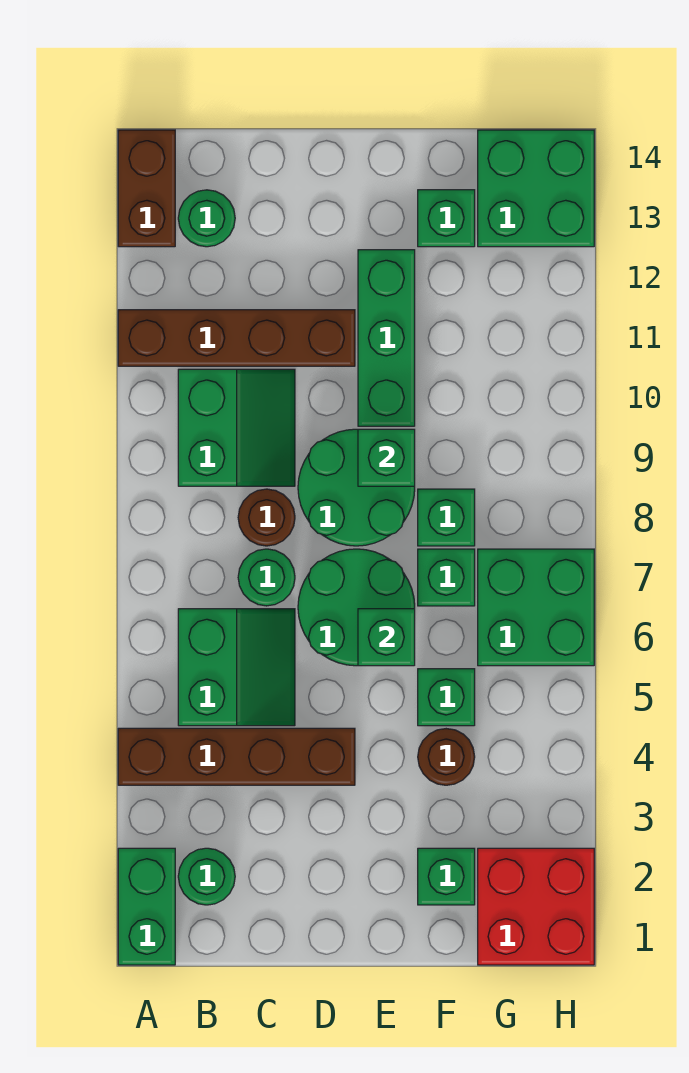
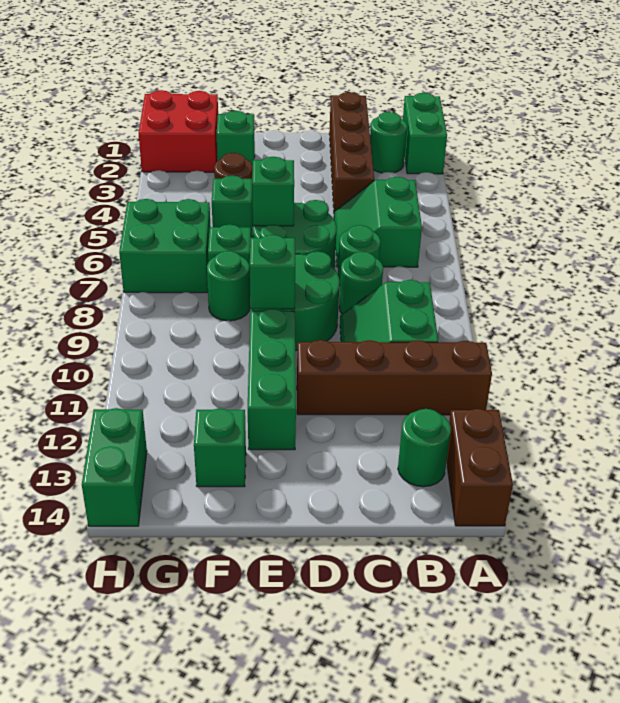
brown 1x4 brick [118,728,355,785] -> brown 1x4 brick turned to [329,92,374,212]
brown 1x1 round brick [238,489,295,546] -> green 1x1 round brick [339,252,383,314]
green 1x1 brick [418,489,475,546] -> green 1x1 round brick [207,251,250,321]
green 2x2 brick [478,130,594,247] -> green 1x2 brick [82,408,147,526]

